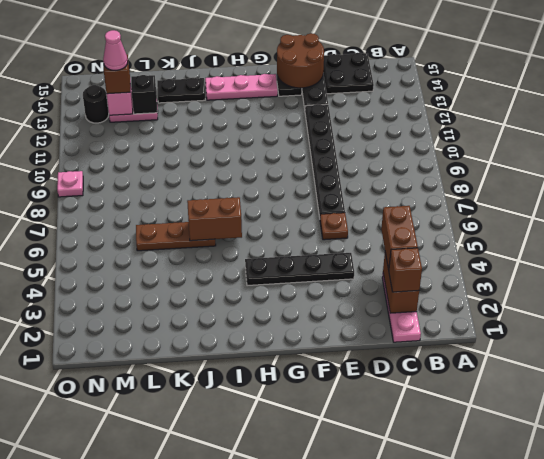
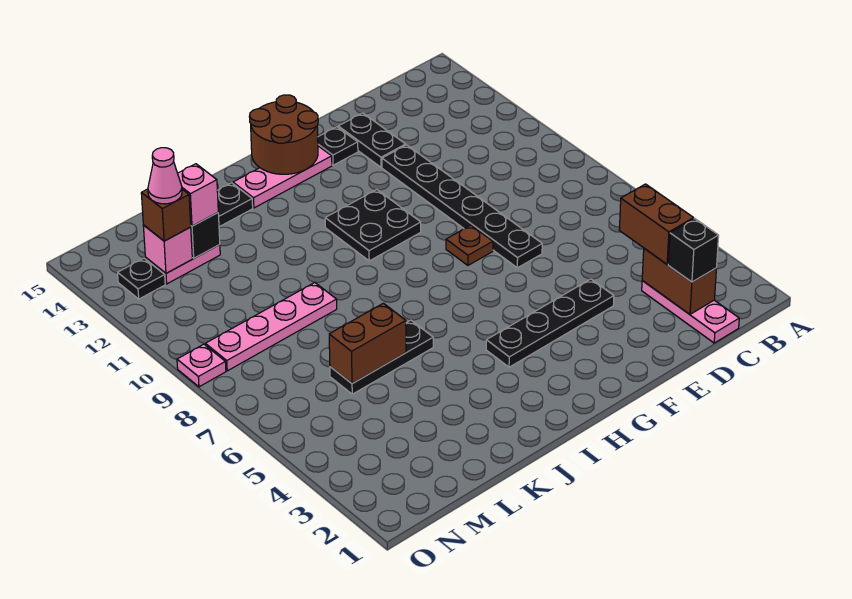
brown 1x1 brick [389,248,422,292] -> black 1x1 brick [668,219,719,282]
black 2x2 plate [323,53,374,94] -> black 2x2 plate moved to [325,190,421,261]
brown 1x1 plate [320,213,348,240] -> brown 1x1 plate moved to [446,225,493,265]
brown 2x2 round brick [277,33,324,88] -> brown 2x2 round brick moved to [249,95,318,174]
brown 1x2 brick [187,197,242,241] -> brown 1x2 brick moved to [329,303,406,384]
brown 1x3 plate [136,222,216,251] -> black 1x3 plate [330,320,433,394]
none -> pink 1x4 plate [205,282,337,371]
none -> pink 1x1 brick [178,164,218,226]
black 1x1 round brick [83,85,109,123] -> black 1x1 plate [118,258,165,299]

